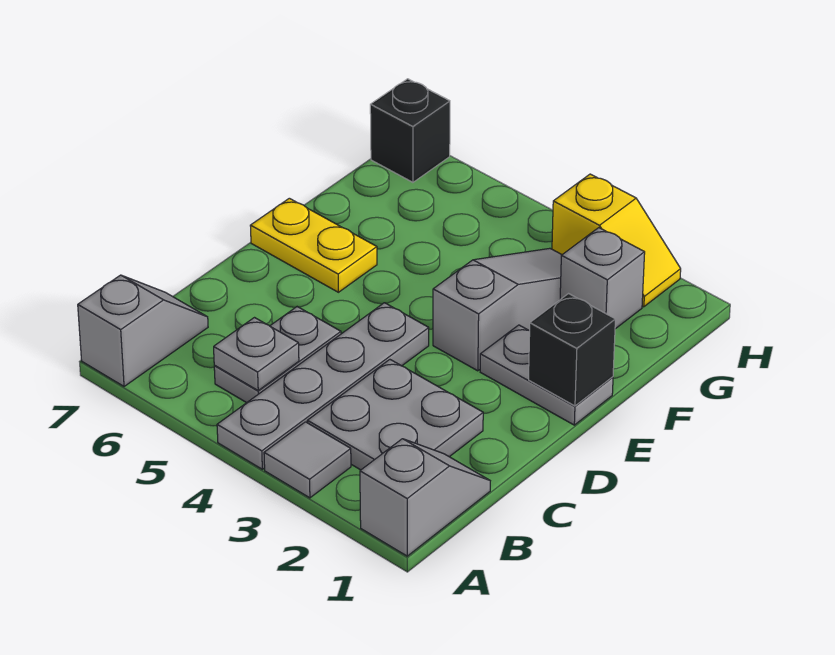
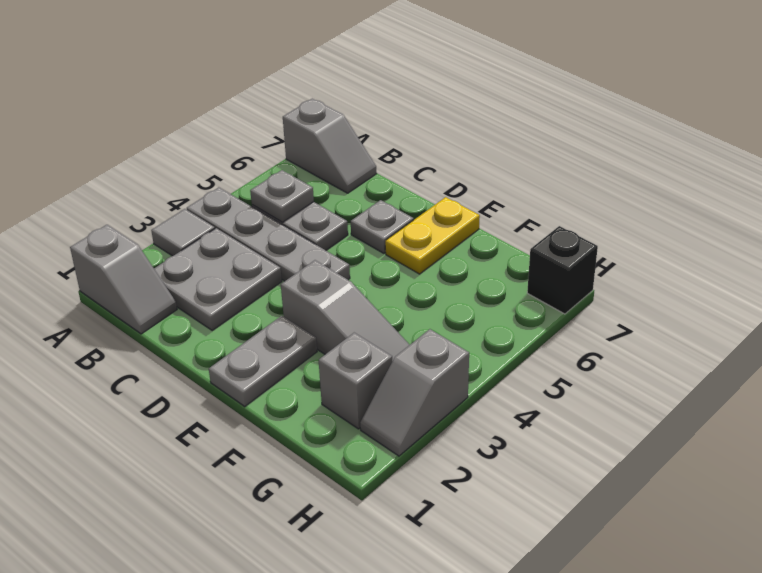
none -> grey 1x1 plate [351,200,414,253]
black 1x1 brick [529,294,615,406] -> none
yellow 1x2 slope [552,174,681,307] -> grey 1x2 slope [360,329,469,456]

